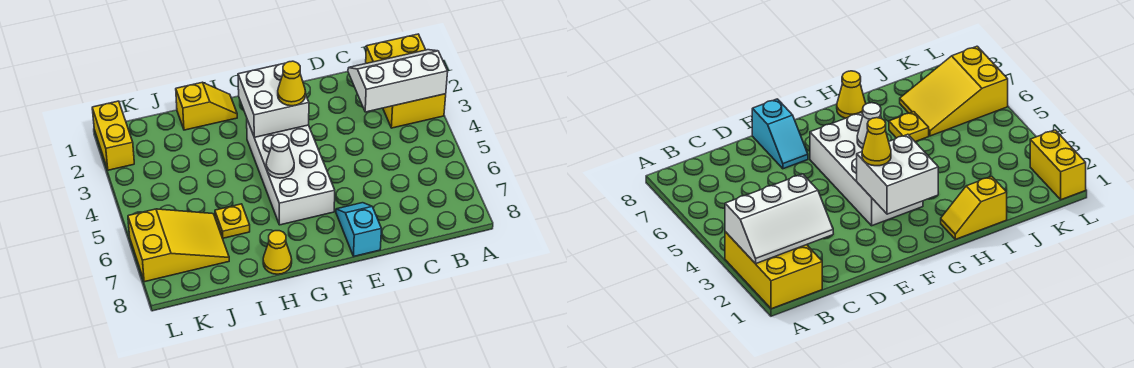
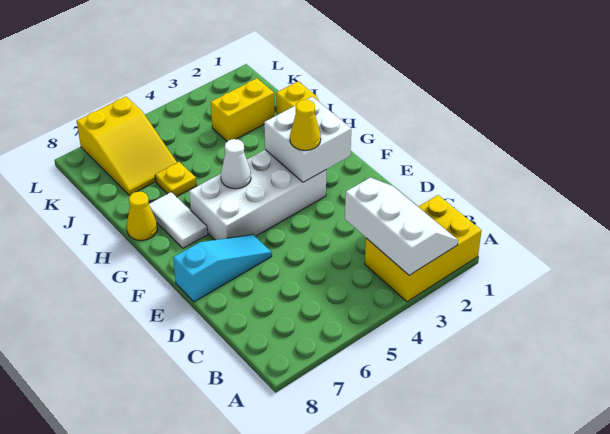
cyan 1x2 slope [336,203,381,256] -> cyan 1x3 slope [173,234,272,302]
none -> white 1x2 tile [149,192,208,248]
yellow 1x2 brick [92,101,134,170] -> yellow 1x2 brick moved to [211,78,275,141]

